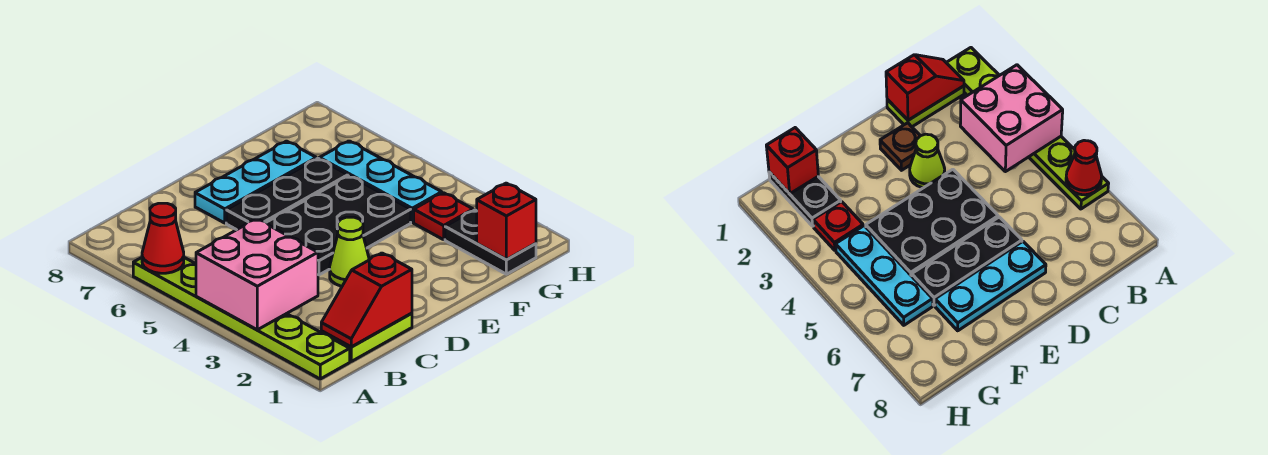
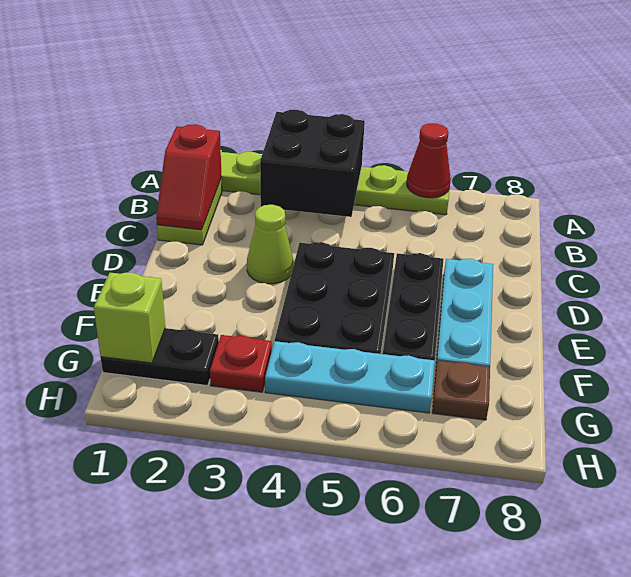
pink 2x2 brick [196,219,318,330] -> black 2x2 brick [260,110,365,217]
red 1x2 slope [321,253,412,347] -> red 1x2 slope turned to [156,124,222,230]
brown 1x1 plate [880,123,920,170] -> brown 1x1 plate moved to [432,361,490,420]
red 1x1 brick [477,183,536,260] -> lime 1x1 brick [94,272,165,363]

